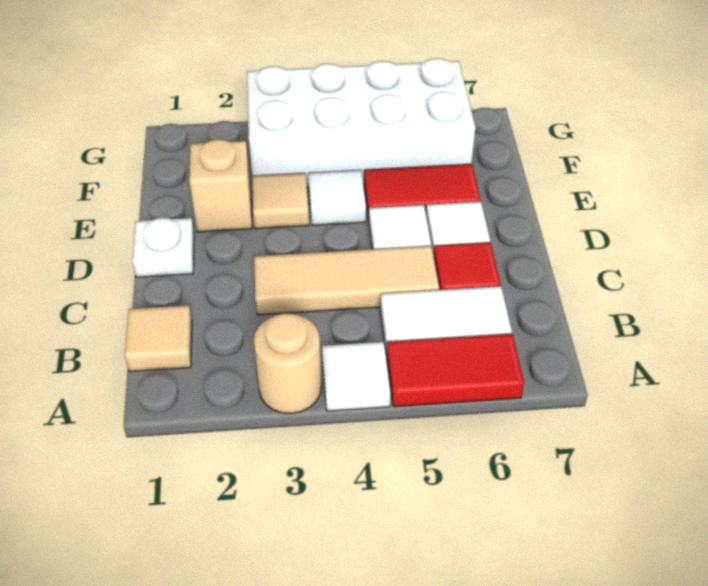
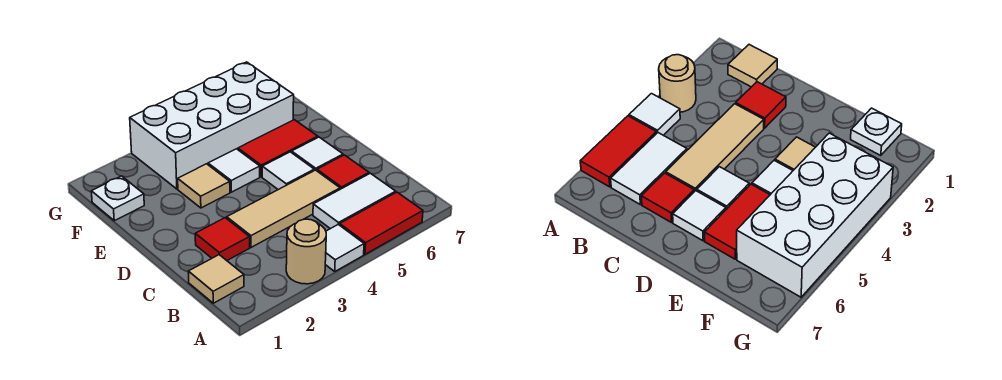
none -> red 1x1 tile [195,218,250,260]
white 1x1 plate [133,218,194,277] -> white 1x1 plate moved to [91,176,144,221]
tan 1x1 brick [189,139,252,232] -> none

